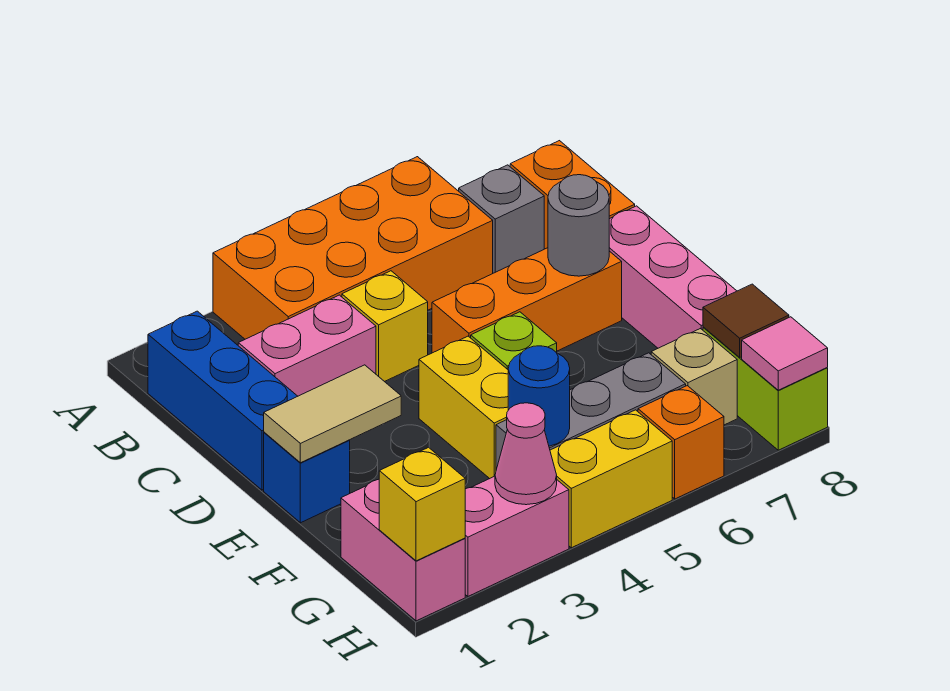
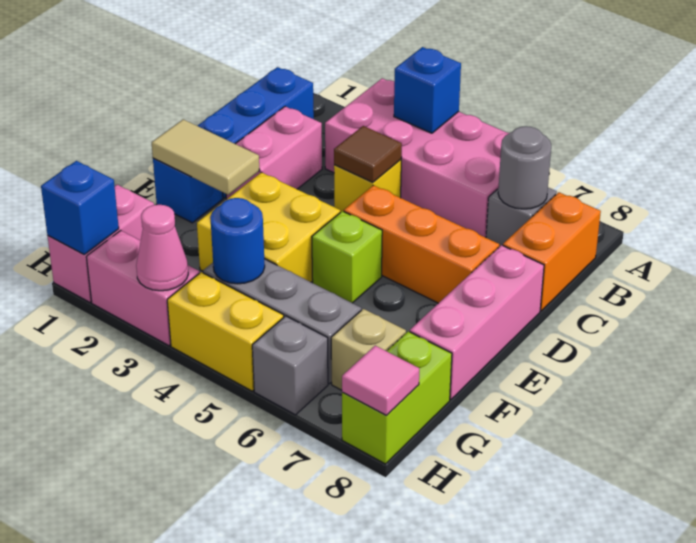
orange 2x4 brick [213,157,493,339] -> pink 2x4 brick [325,79,509,238]
none -> blue 1x1 brick [394,47,461,133]
pink 1x2 brick [238,295,376,396] -> pink 1x2 brick turned to [226,107,322,199]
grey 1x1 round brick [548,175,609,276] -> grey 1x1 round brick moved to [498,126,551,209]
yellow 1x2 brick [419,336,508,479] -> yellow 2x2 brick [197,172,340,282]
brown 1x1 tile [703,284,789,357] -> brown 1x1 tile moved to [334,126,402,182]
yellow 1x1 brick [379,447,465,561] -> blue 1x1 brick [41,161,119,254]
orange 1x1 brick [638,386,724,499] -> grey 1x1 brick [252,316,328,415]

